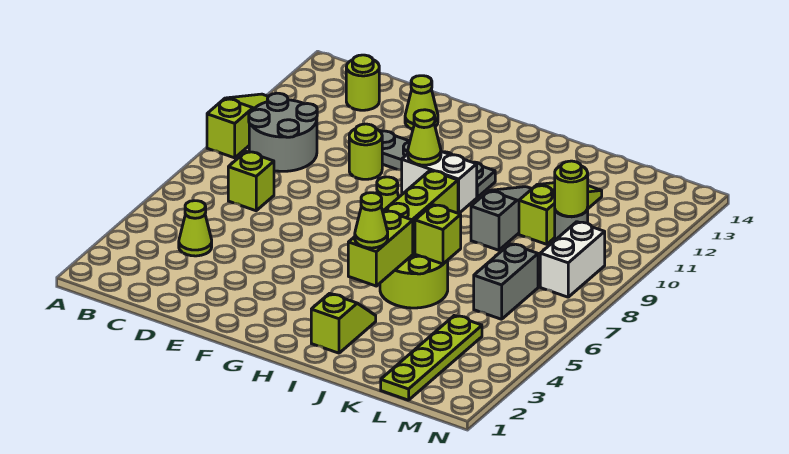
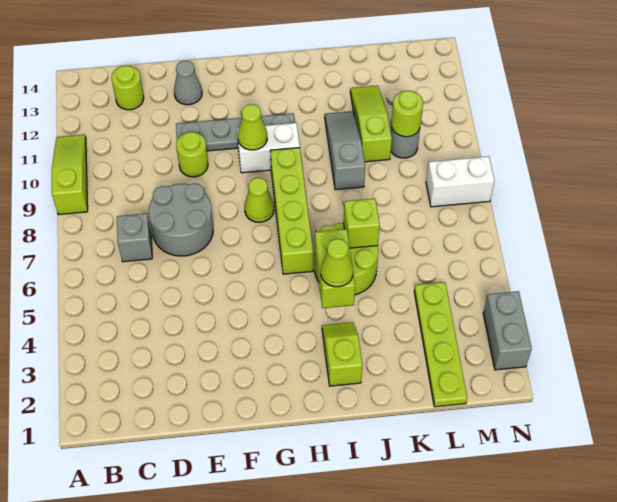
grey 2x2 round brick [249,93,317,171] -> grey 2x2 round brick moved to [149,184,213,256]
lime 1x1 cone [179,201,212,256] -> none
lime 1x1 brick [228,151,274,211] -> grey 1x1 brick [117,213,152,262]
lime 1x1 cone [405,76,438,129] -> grey 1x1 cone [174,61,202,105]
grey 1x2 brick [474,244,538,319] -> grey 1x2 brick moved to [483,291,532,370]
white 1x2 brick [540,222,605,297] -> white 1x2 brick turned to [426,156,494,207]

